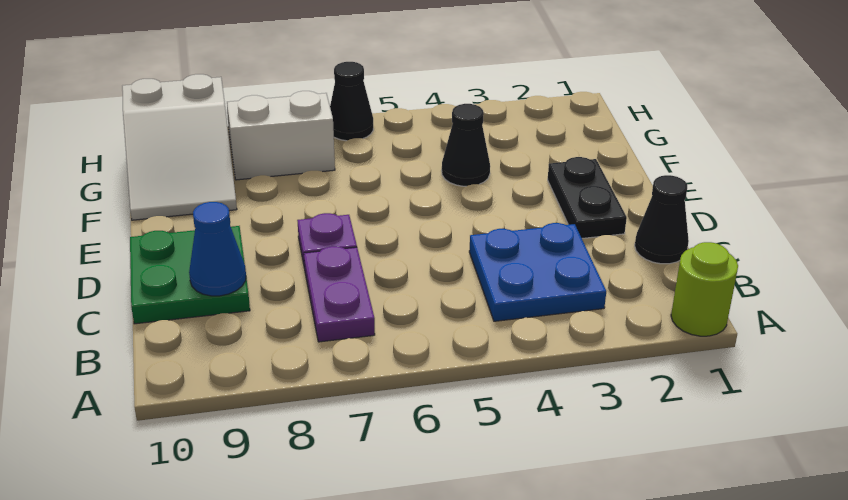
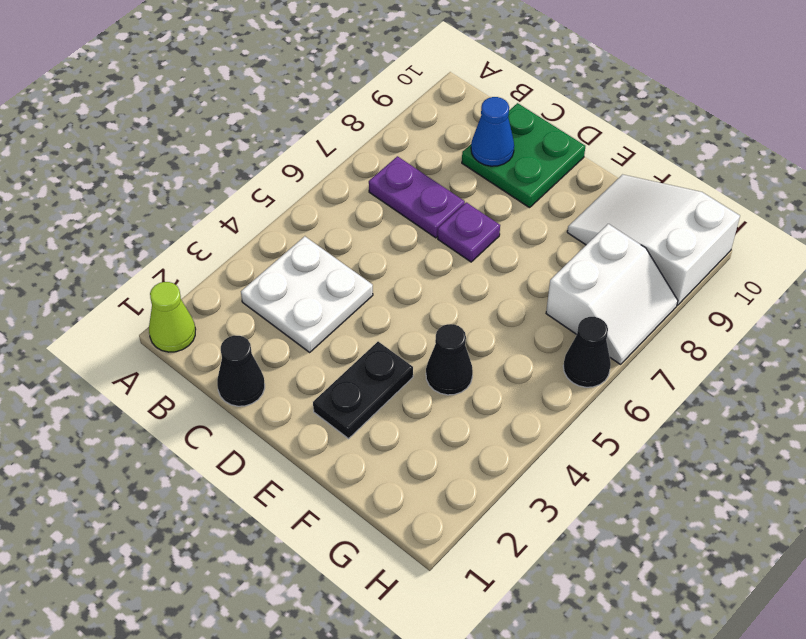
lime 1x1 round brick [671,242,738,336] -> lime 1x1 cone [149,282,196,352]
blue 2x2 plate [469,223,606,321] -> white 2x2 plate [241,236,373,352]
black 1x2 plate [548,157,627,238] -> black 1x2 plate turned to [313,342,413,439]

